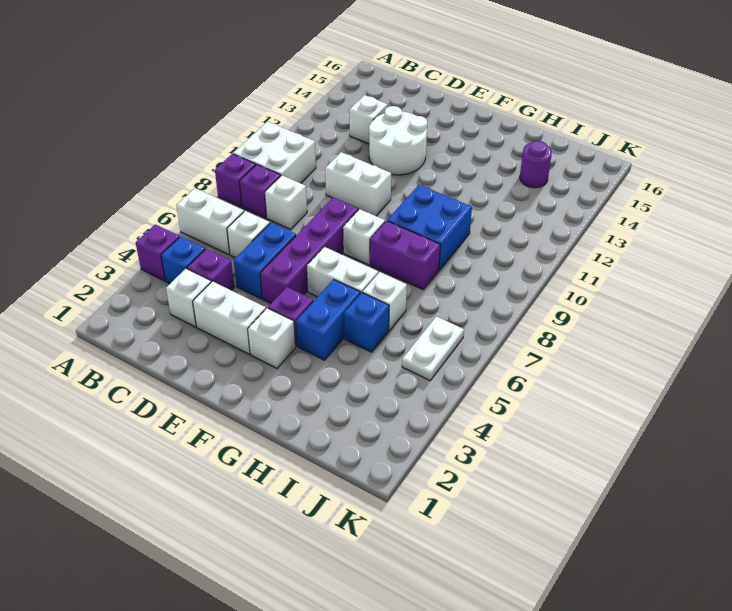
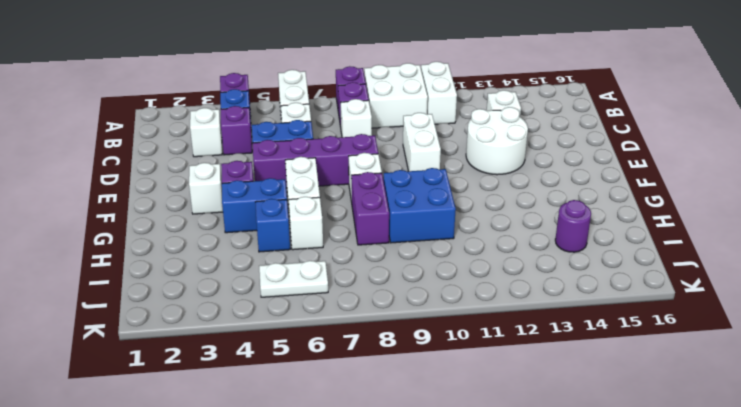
white 1x2 brick [193,281,266,354] -> white 1x2 brick moved to [421,62,457,124]

